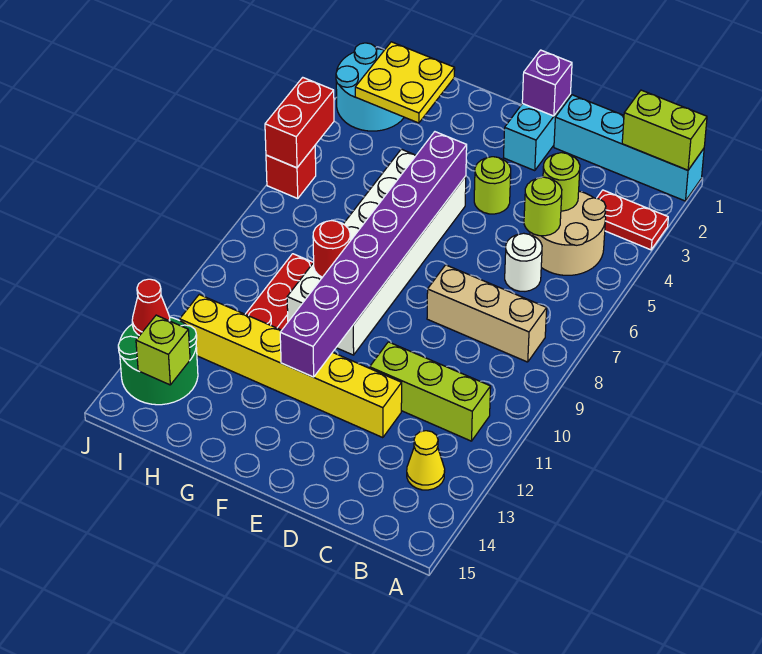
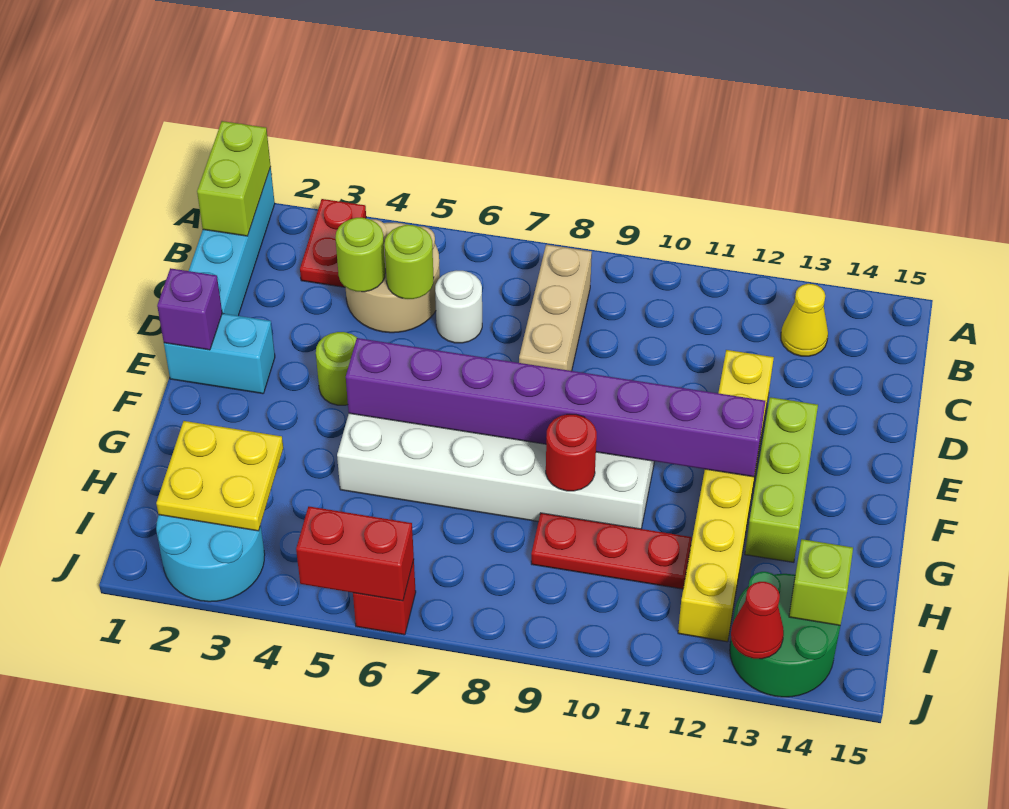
lime 1x3 brick [370,342,491,441] -> lime 1x3 brick moved to [745,397,818,562]

